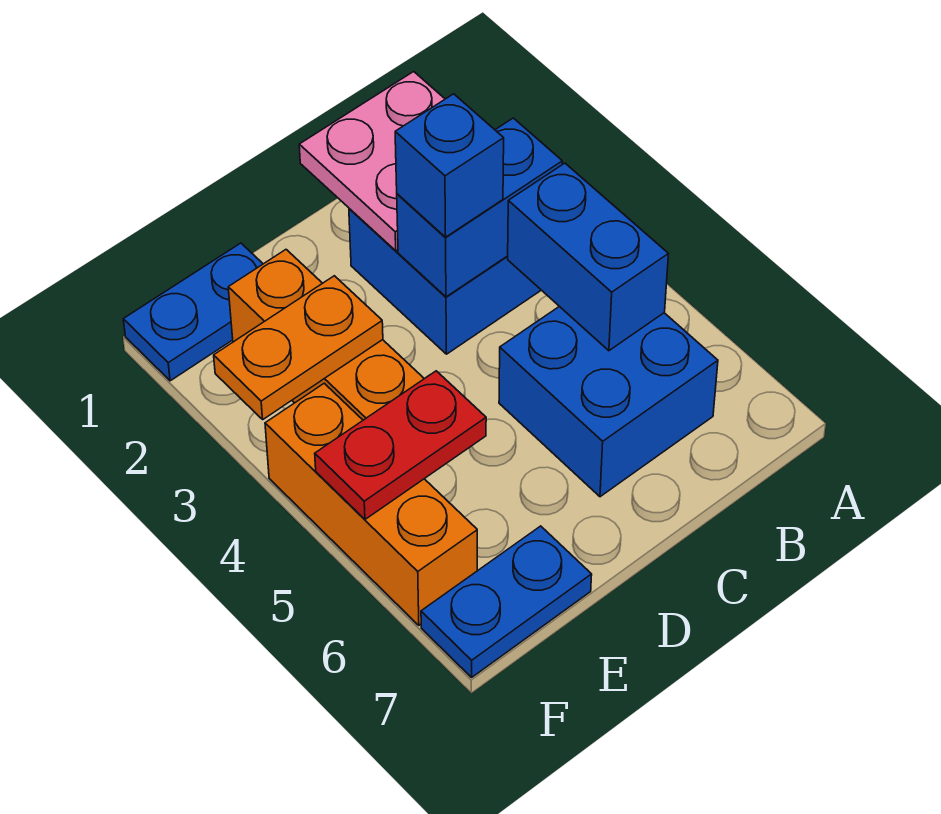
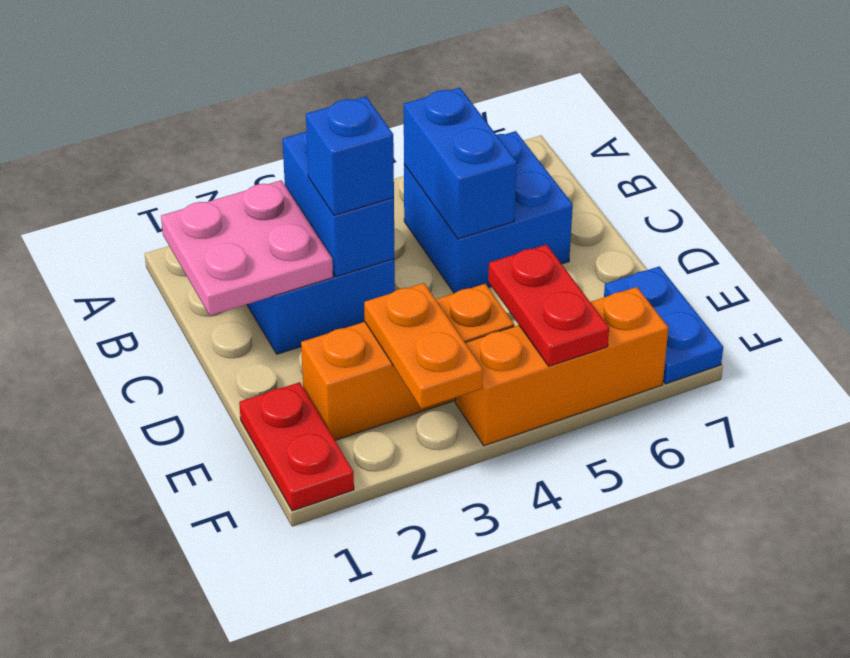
blue 1x2 brick [508,163,668,351] -> blue 1x2 brick turned to [404,88,517,239]
blue 1x2 plate [123,243,263,381] -> red 1x2 plate [239,382,354,511]

